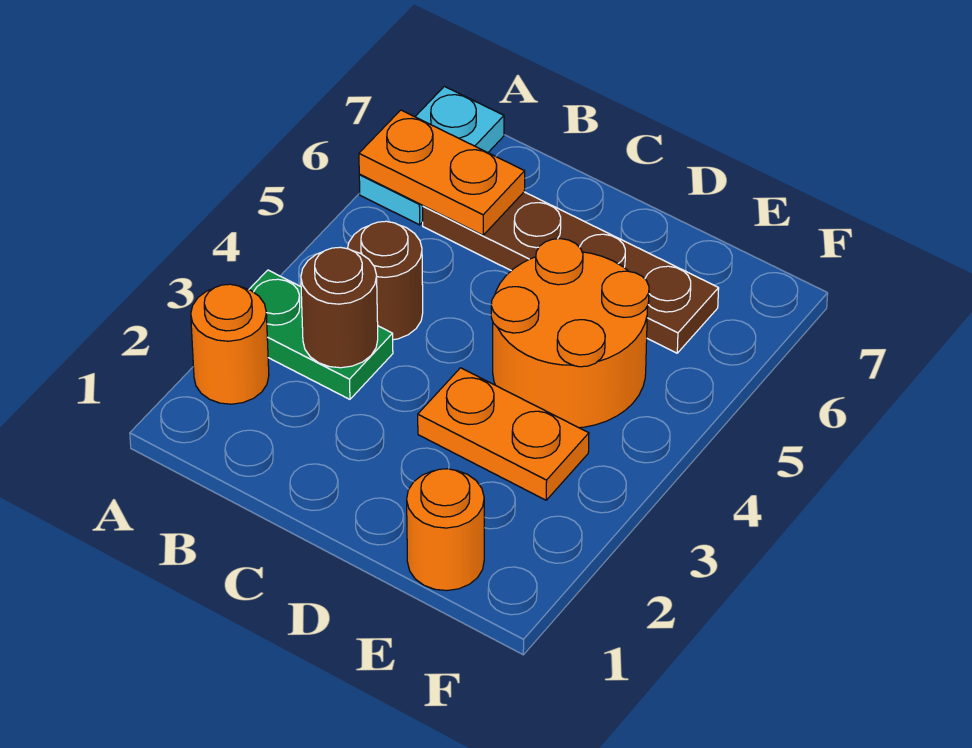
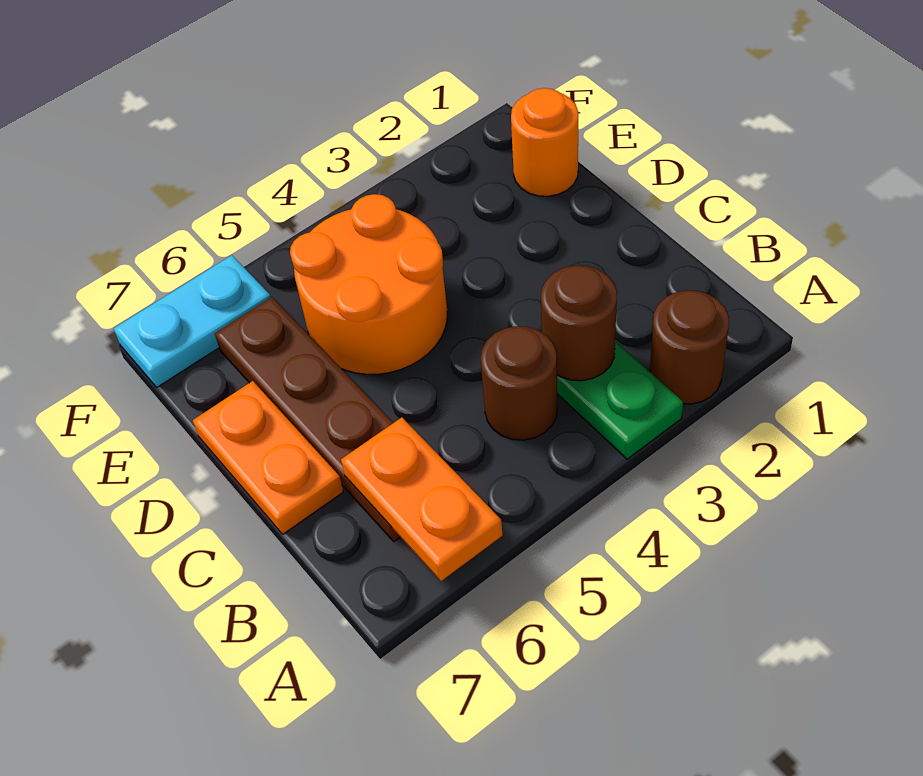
orange 1x1 round brick [191,284,269,404] -> brown 1x1 round brick [650,290,729,404]
cyan 1x2 plate [359,86,504,225] -> cyan 1x2 plate moved to [114,255,271,387]
orange 1x2 plate [418,368,589,500] -> orange 1x2 plate moved to [193,381,343,534]

